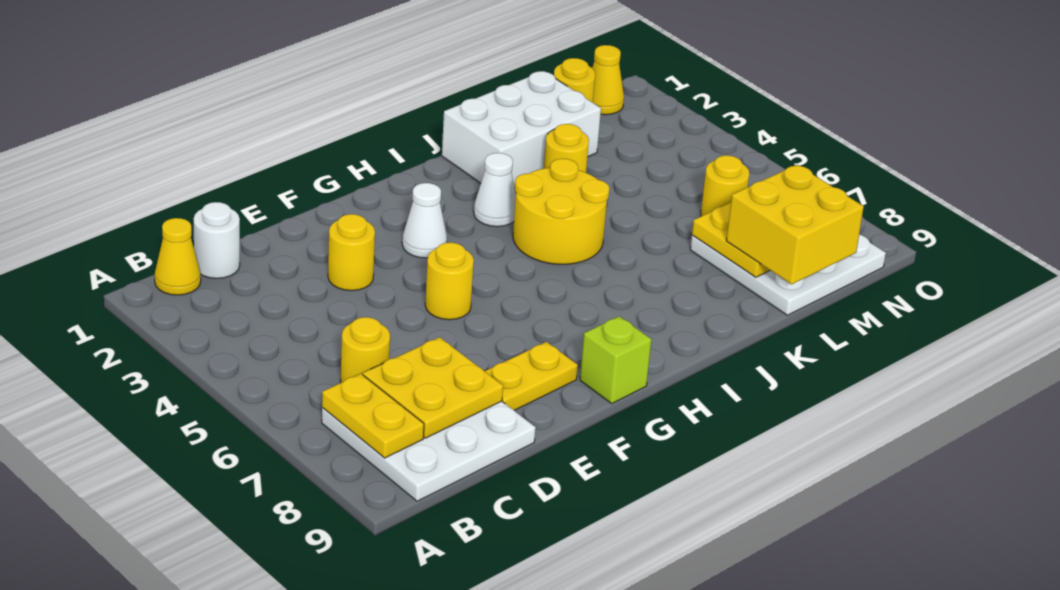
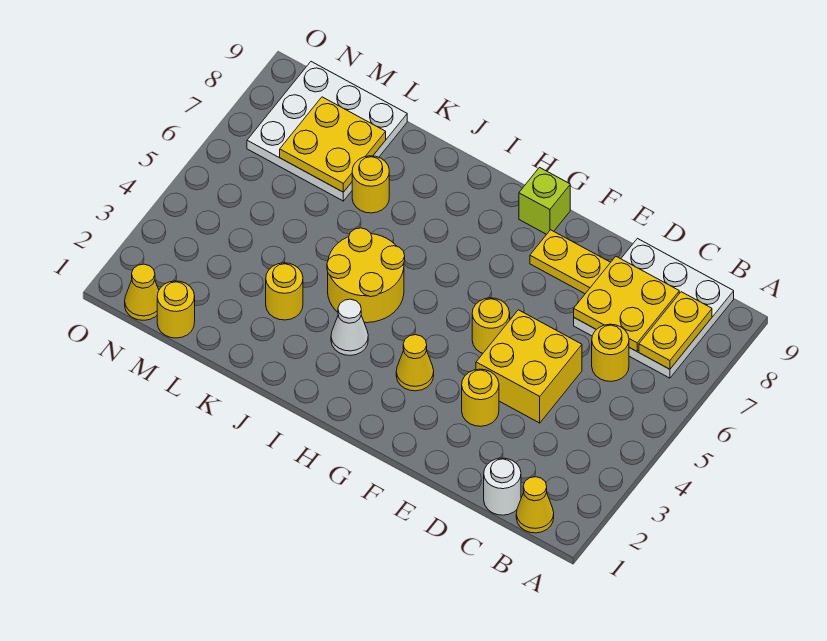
white 1x1 cone [402,183,447,258] -> yellow 1x1 cone [396,335,434,391]
white 2x3 brick [442,71,601,188] -> none
yellow 2x2 brick [726,165,864,284] -> yellow 2x2 brick moved to [476,310,582,423]
yellow 1x1 round brick [701,155,749,216] -> yellow 1x1 round brick moved to [352,156,389,213]

